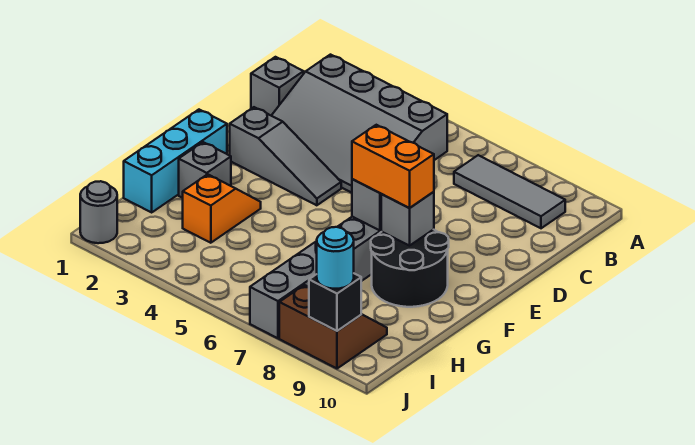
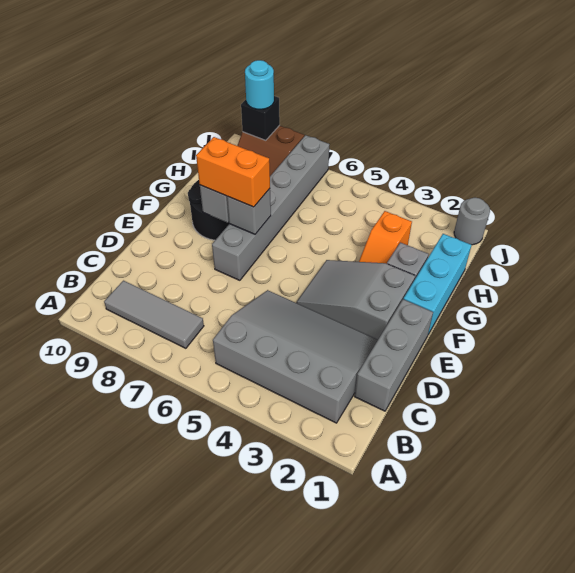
grey 1x1 brick [251,57,304,115] -> grey 1x3 brick [355,299,433,411]
grey 1x3 slope [230,107,341,205] -> grey 2x3 slope [296,260,415,339]

